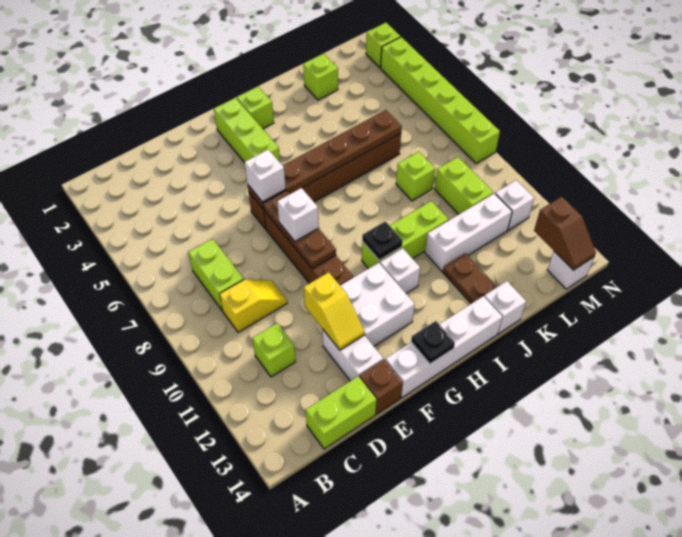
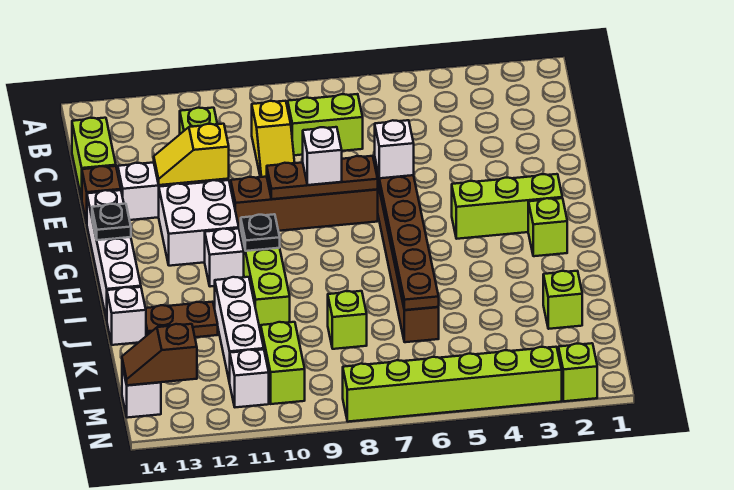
lime 1x2 brick [435,157,493,214] -> lime 1x2 brick turned to [261,322,305,404]

